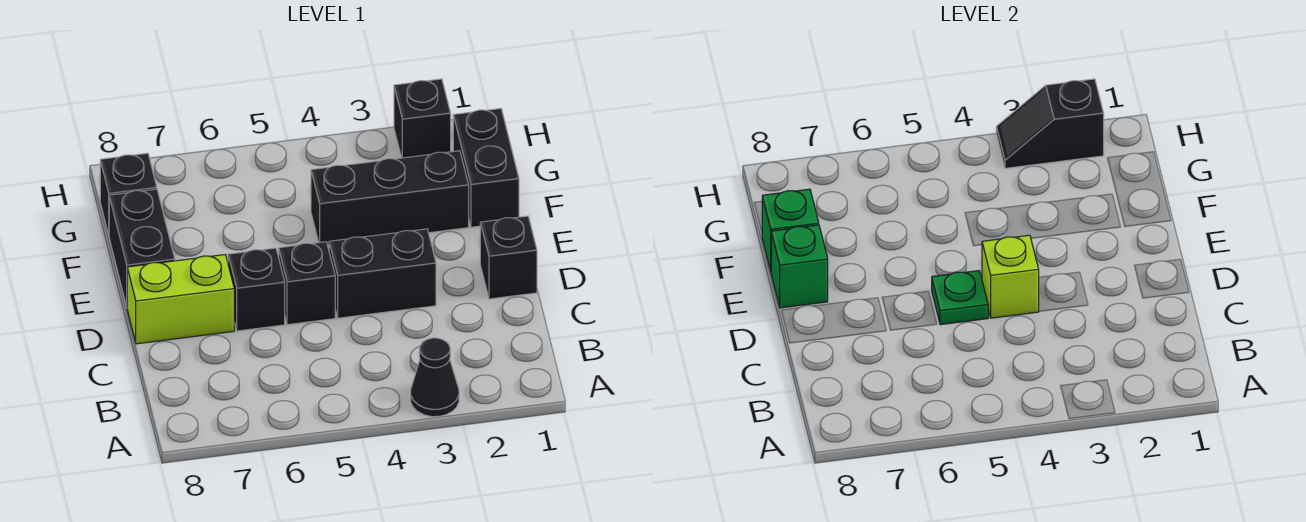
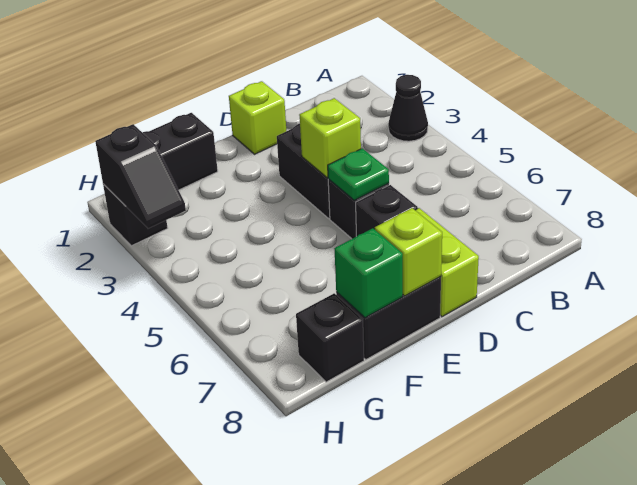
black 1x1 brick [480,216,537,299] -> lime 1x1 brick [229,81,286,154]
green 1x1 brick [771,225,828,308] -> lime 1x1 brick [375,208,442,296]
black 1x3 brick [311,151,469,245] -> none

